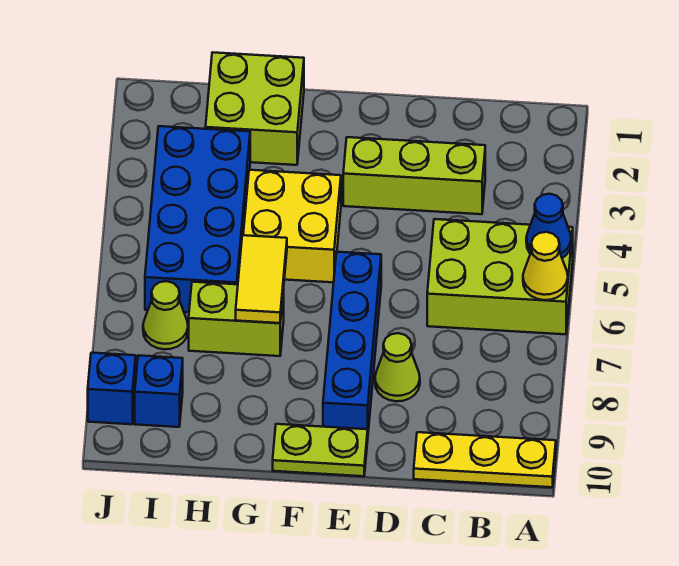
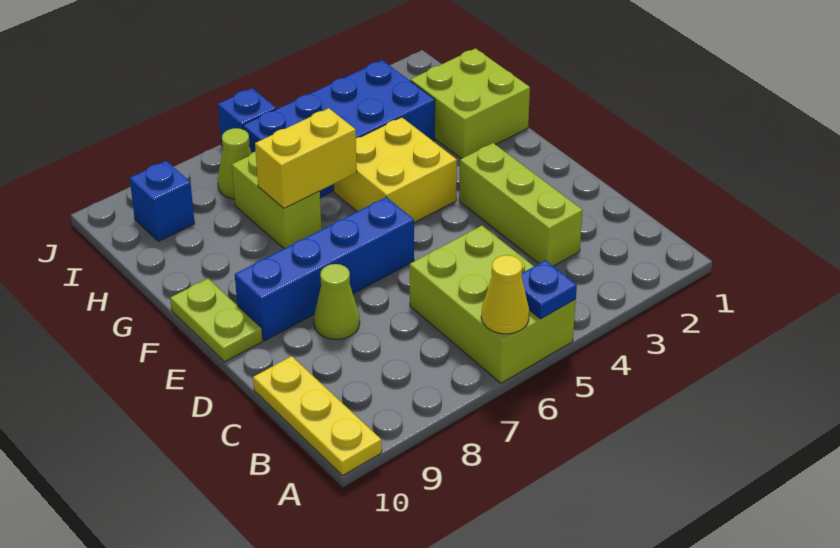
blue 1x1 cone [526,194,571,258] -> blue 1x1 plate [522,260,577,319]
yellow 1x2 tile [236,235,287,323] -> yellow 1x2 brick [255,108,357,208]
blue 1x1 brick [88,353,136,424] -> blue 1x1 brick moved to [218,88,276,145]

